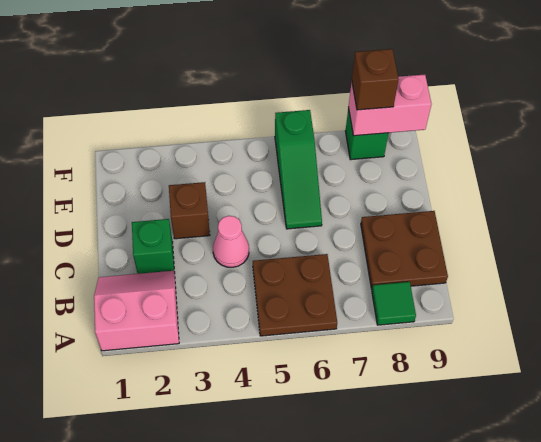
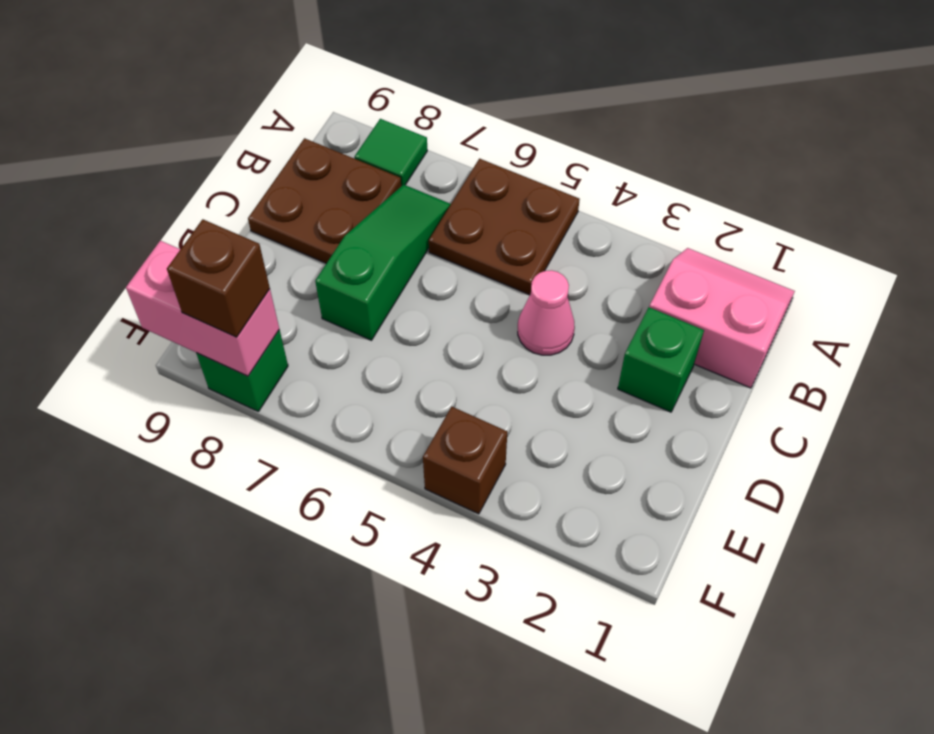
pink 2x2 slope [94,271,179,351] -> pink 2x2 slope turned to [649,248,795,388]
brown 1x1 brick [169,182,210,239] -> brown 1x1 brick moved to [423,407,507,514]
green 1x3 slope [275,110,322,229] -> green 1x3 slope moved to [315,185,451,340]

